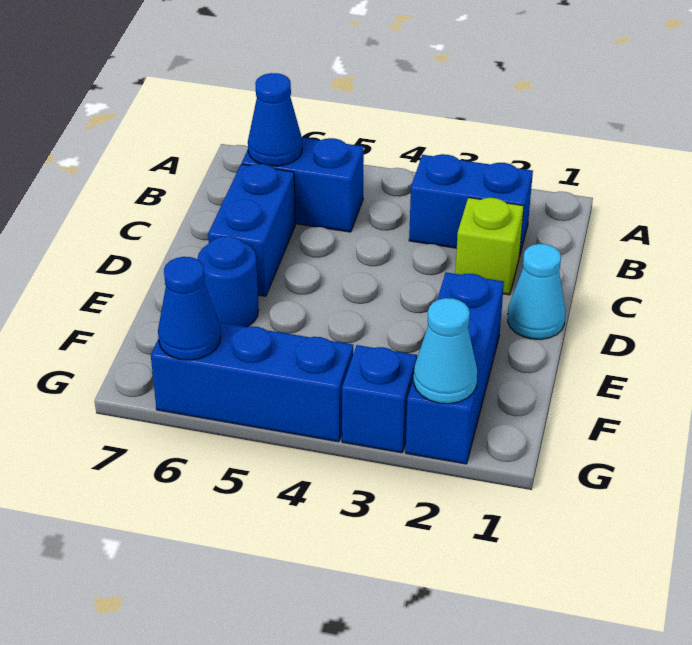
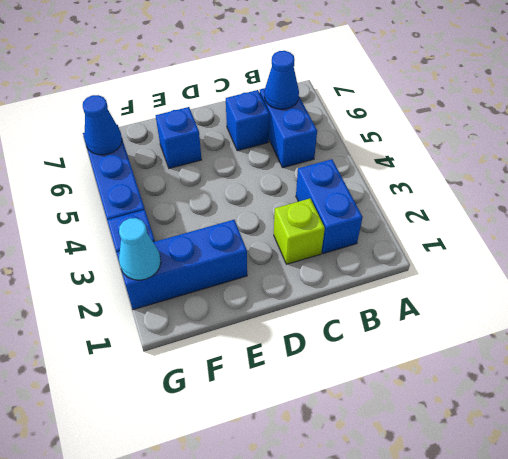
blue 1x2 brick [208,164,295,296] -> blue 1x1 brick [226,90,269,151]
cyan 1x1 cone [508,244,565,339] -> none
blue 1x1 round brick [197,236,259,327] -> blue 1x1 brick [156,107,202,168]

